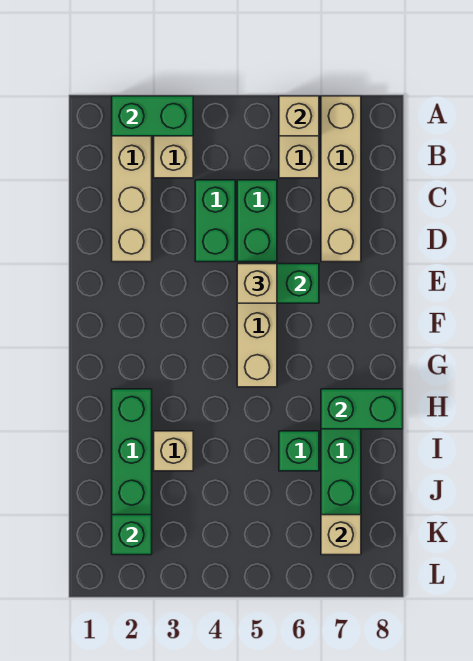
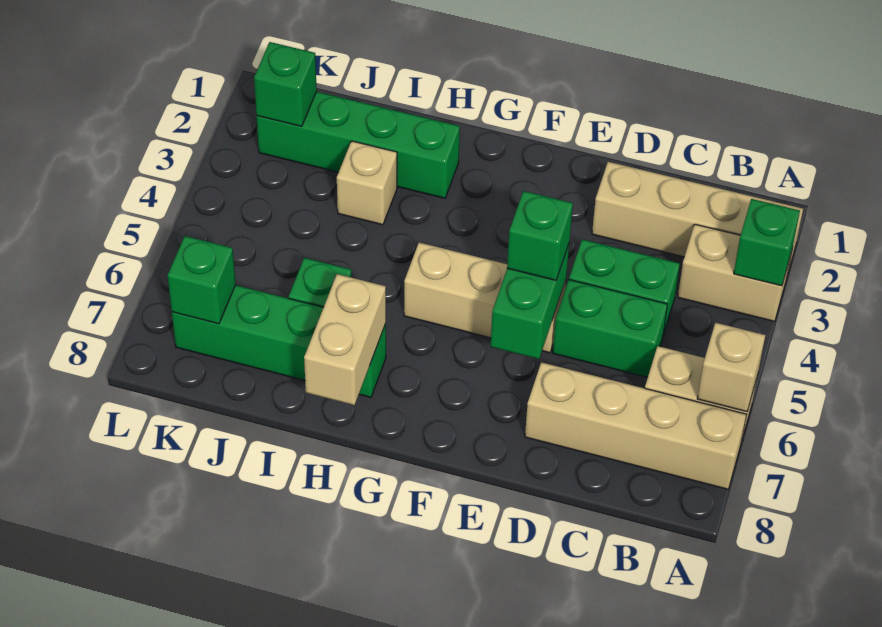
green 1x2 brick [112,96,193,136] -> green 1x1 brick [734,199,800,286]
tan 1x1 brick [237,264,277,303] -> green 1x1 brick [507,191,573,280]
green 1x2 brick [321,389,403,429] -> tan 1x2 brick [304,274,386,405]
tan 1x1 brick [321,515,361,555] -> green 1x1 brick [167,236,236,324]

